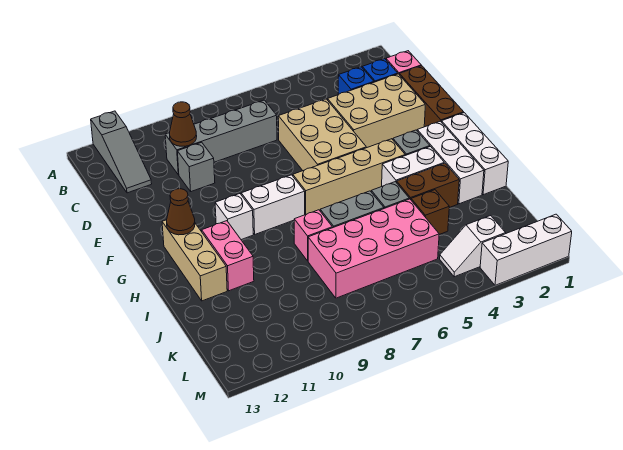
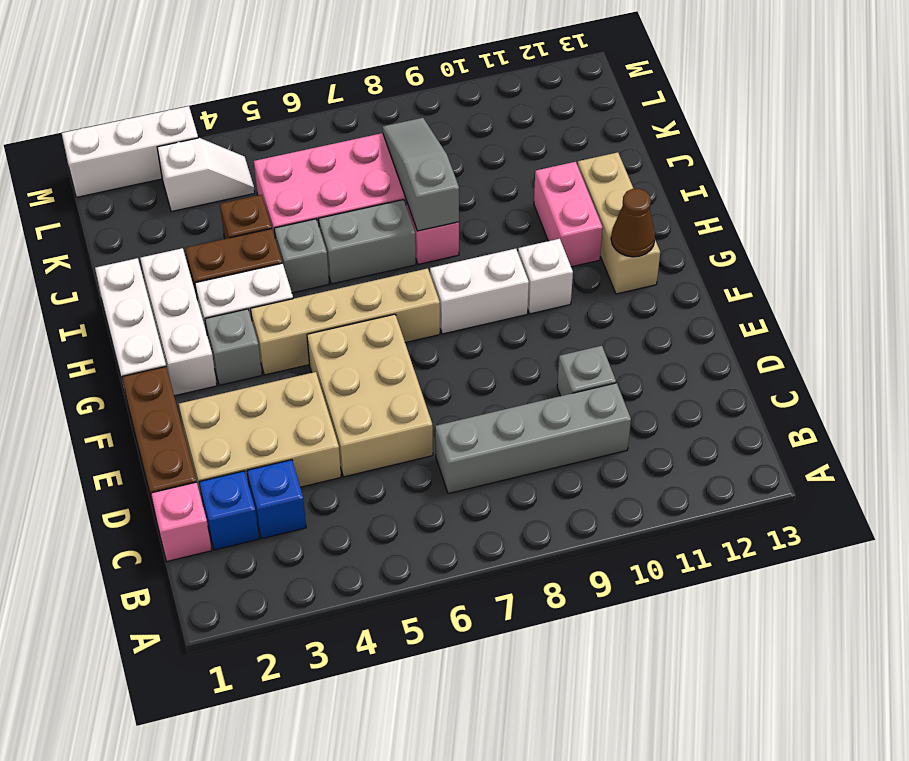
grey 1x3 slope [91,111,152,193] -> grey 1x3 slope moved to [383,118,459,231]
brown 1x1 cone [170,102,197,146] -> none

